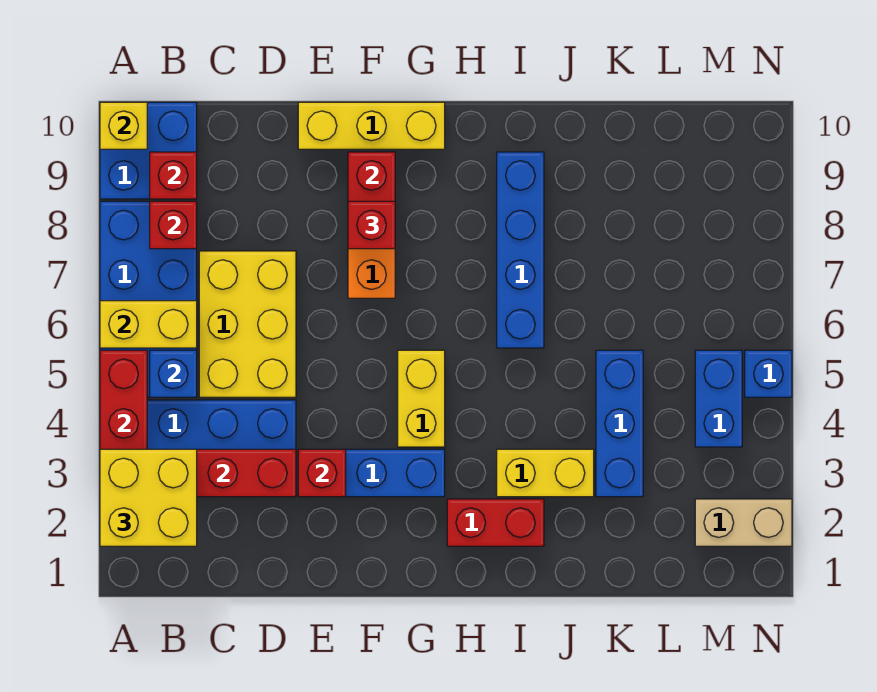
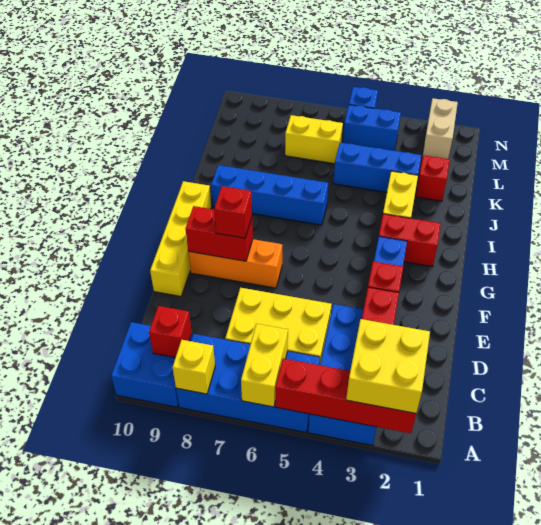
yellow 1x1 brick [100,102,147,149] -> yellow 1x1 brick moved to [172,340,215,394]
blue 1x1 brick [150,350,197,397] -> none
red 1x1 brick [150,201,197,249] -> red 1x1 brick moved to [416,155,450,201]
yellow 1x3 brick [298,102,445,149] -> yellow 1x4 brick [150,181,211,296]
yellow 1x2 brick [398,350,445,447] -> yellow 1x2 brick moved to [285,115,343,164]
red 1x2 brick [447,499,544,546] -> red 1x2 brick turned to [379,214,441,267]

